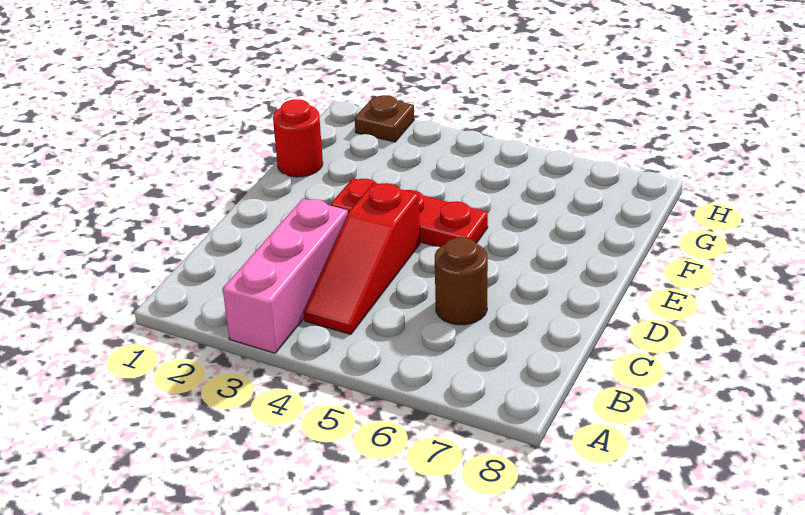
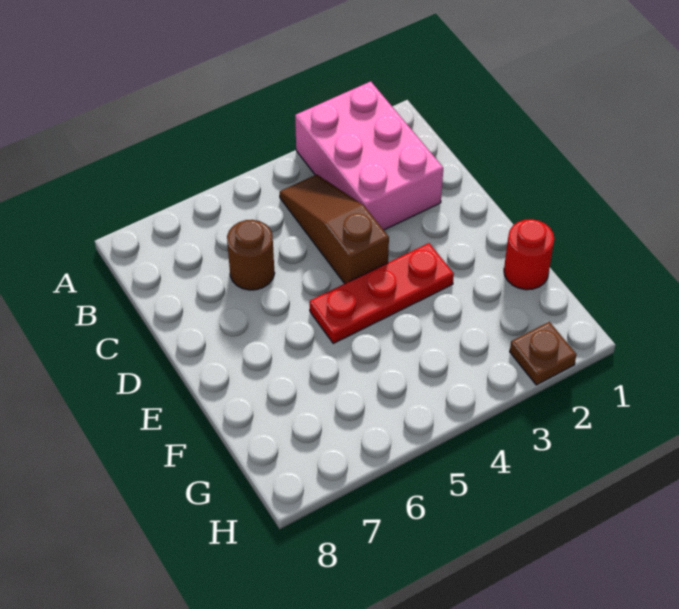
pink 1x3 brick [223,199,348,353] -> pink 2x3 brick [295,81,443,230]
red 1x3 slope [304,183,420,334] -> brown 1x3 slope [280,174,389,284]

